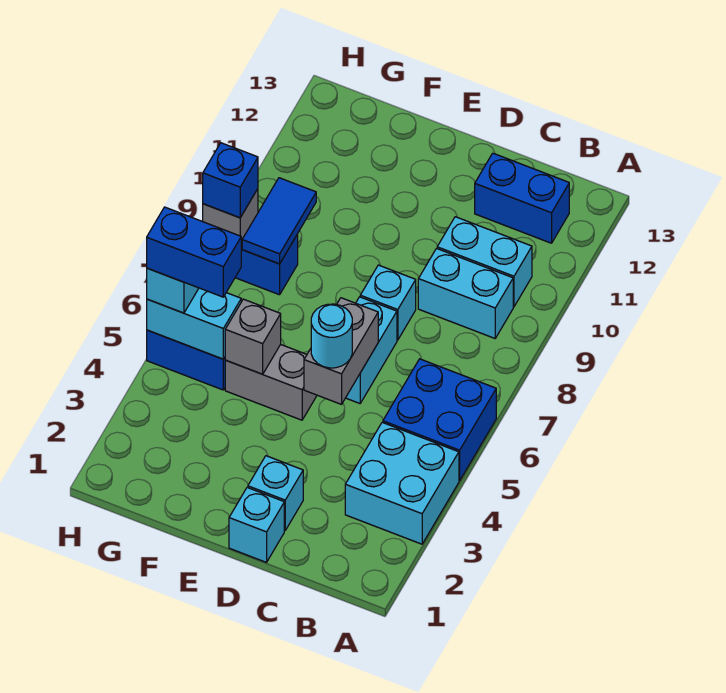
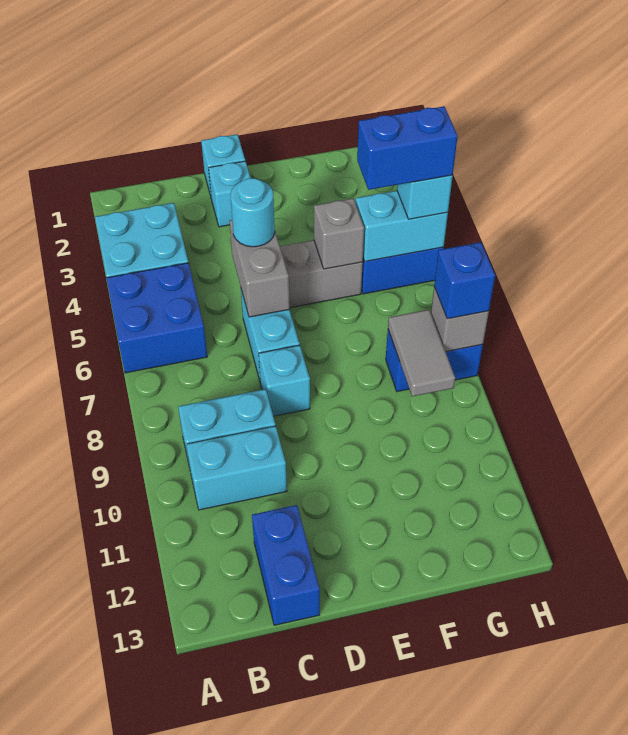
blue 1x2 brick [475,153,569,243] -> blue 1x2 brick turned to [252,505,320,625]
blue 1x2 tile [242,178,316,264] -> grey 1x2 tile [388,310,455,396]

